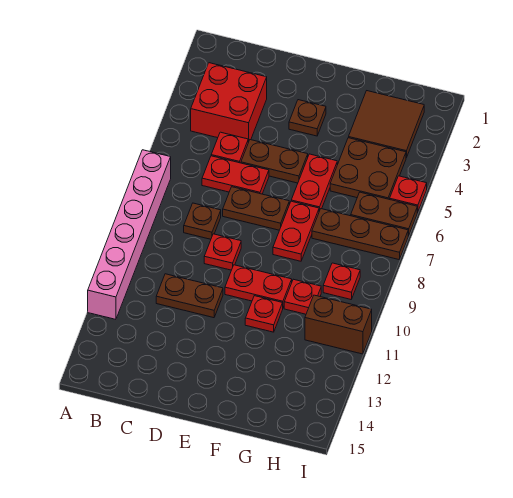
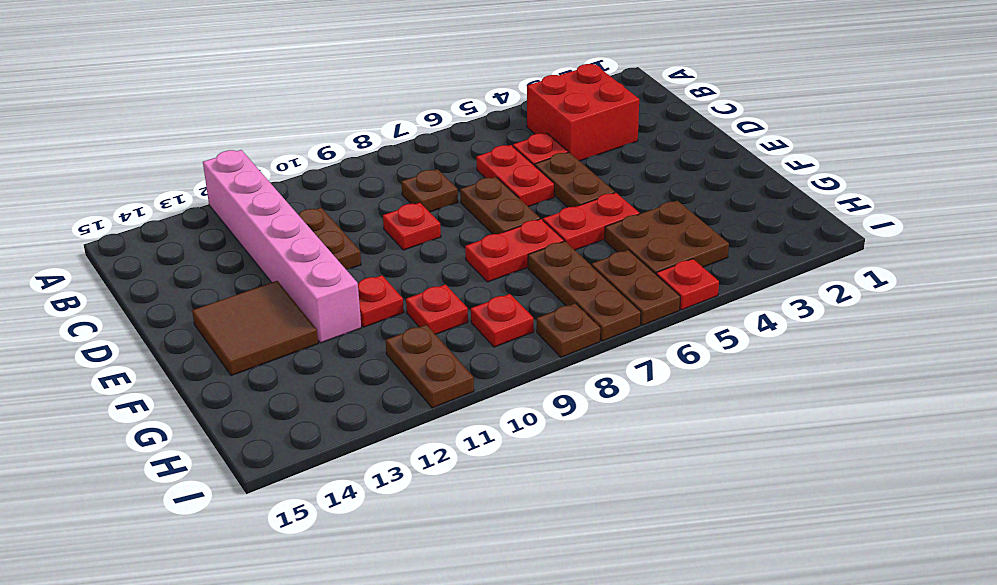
pink 1x6 brick [88,150,171,319] -> pink 1x6 brick turned to [203,150,361,343]
brown 1x1 plate [289,100,326,136] -> brown 1x1 plate moved to [537,303,600,357]
red 1x2 plate [225,265,292,307] -> none
brown 2x2 tile [349,91,424,158] -> brown 2x2 tile moved to [192,281,318,376]
brown 1x2 brick [305,295,372,354] -> brown 1x2 plate [386,325,474,408]

